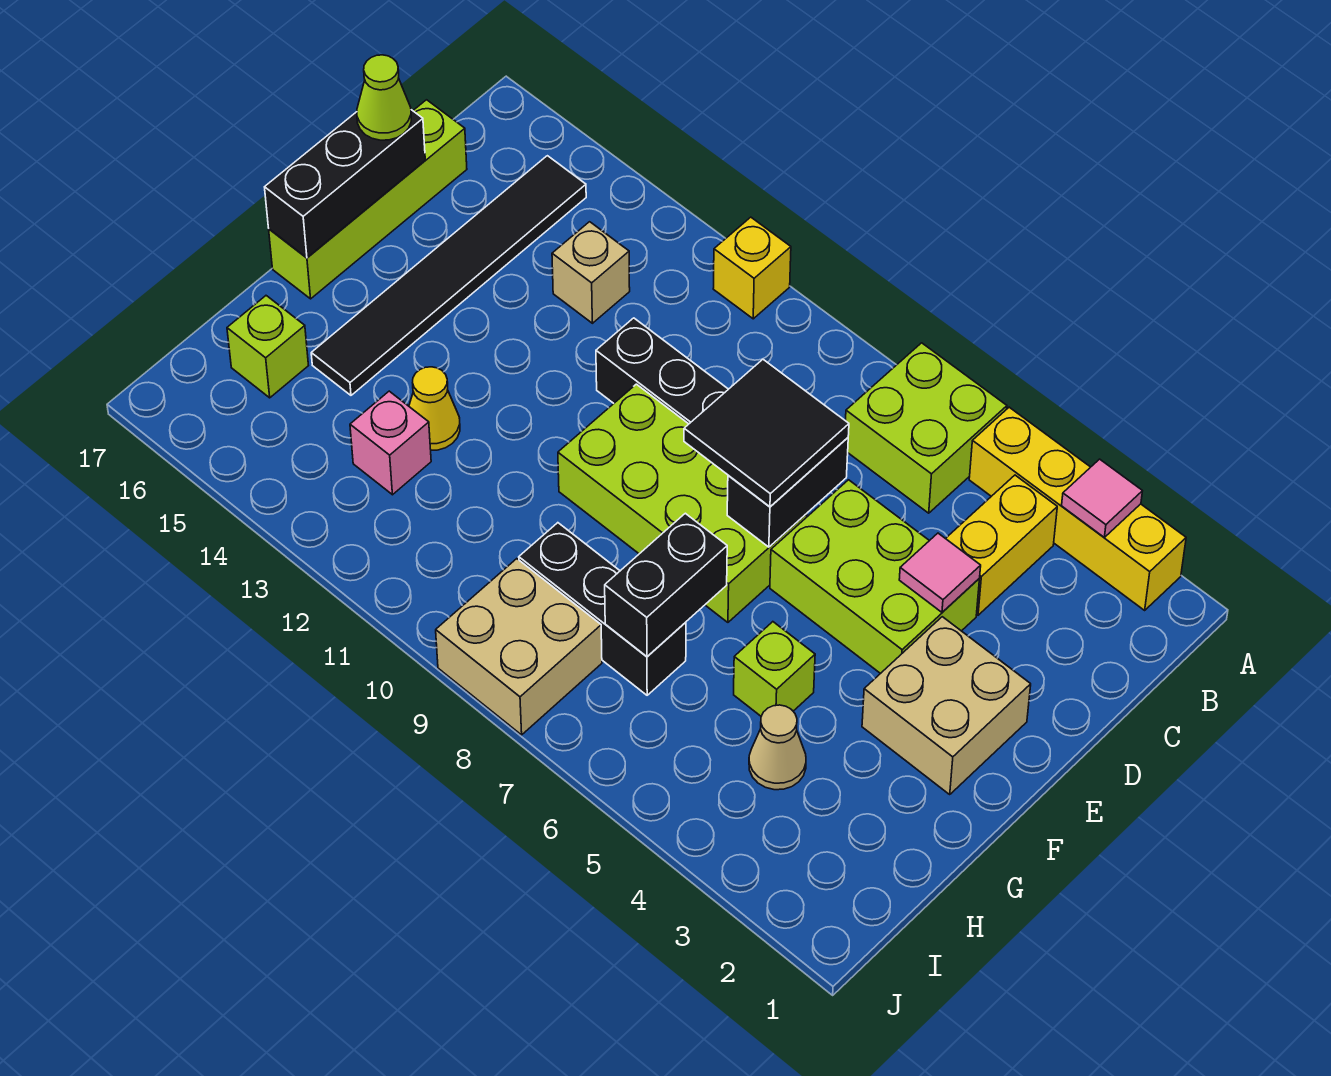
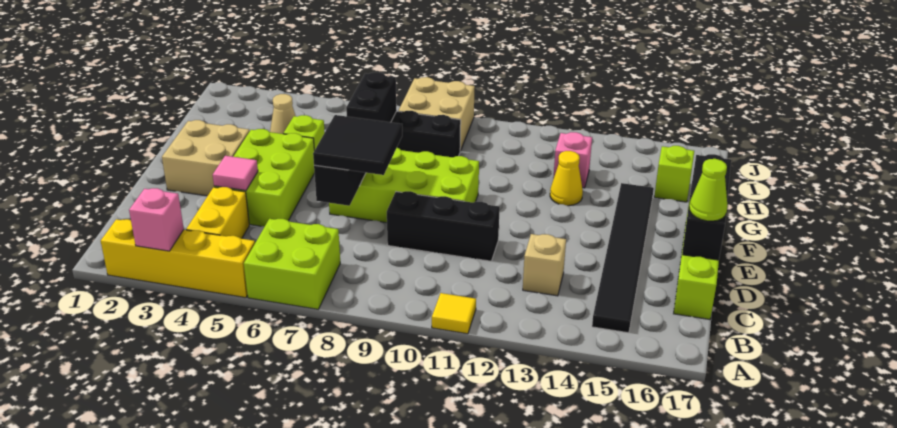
pink 1x1 tile [1062,459,1142,537] -> pink 1x1 brick [129,188,184,251]
yellow 1x1 brick [713,217,791,319] -> yellow 1x1 tile [432,293,476,334]
lime 2x3 brick [770,480,979,674] -> lime 2x3 brick turned to [214,129,315,227]

